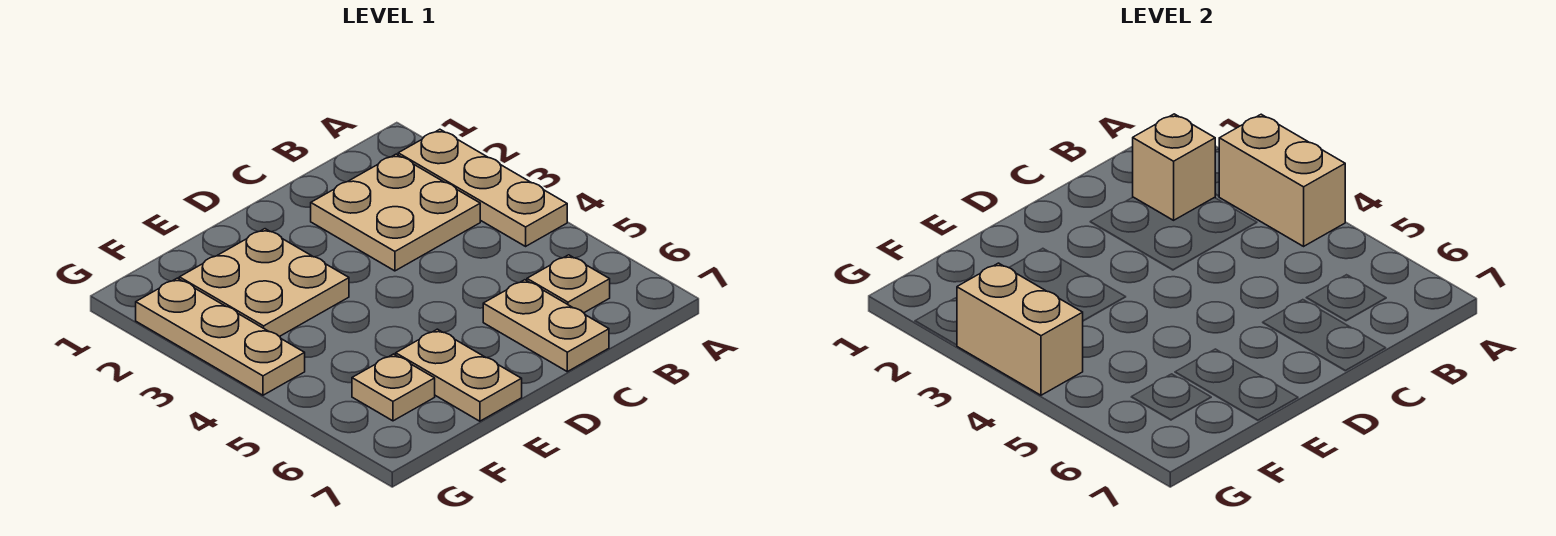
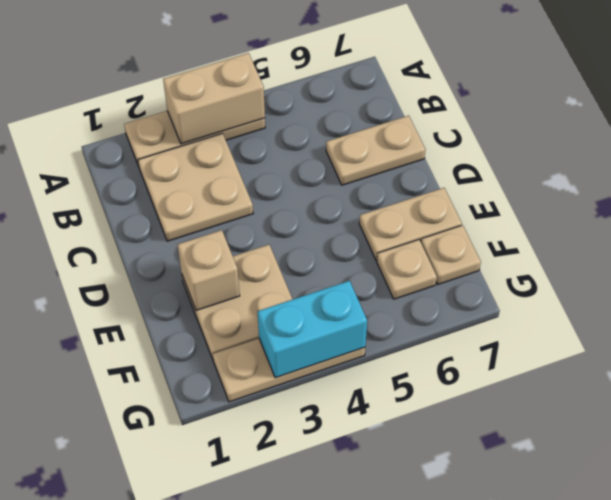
tan 1x1 brick [1133,114,1215,220] -> tan 1x1 brick moved to [178,230,240,310]
tan 1x1 plate [527,255,610,313] -> tan 1x1 plate moved to [421,225,481,284]
tan 1x2 brick [957,263,1083,395] -> cyan 1x2 brick [258,281,367,378]

